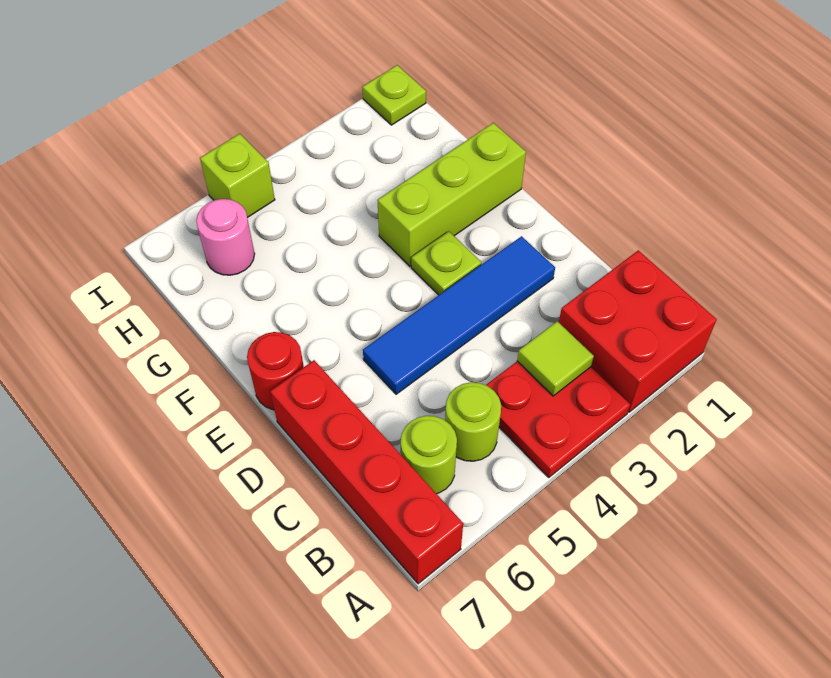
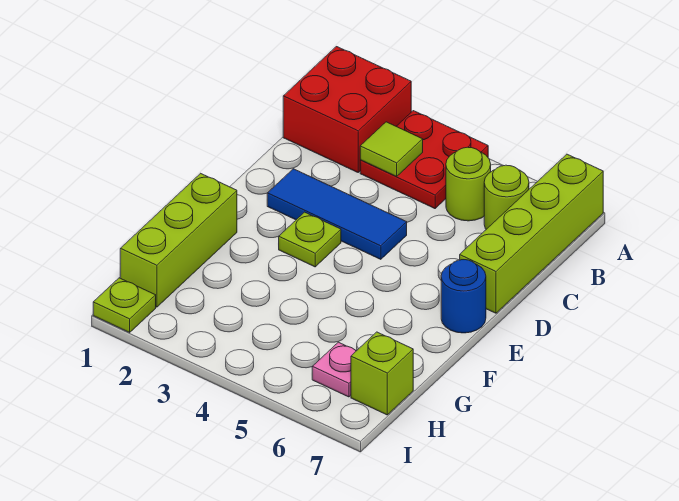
red 1x4 brick [270,360,463,584] -> lime 1x4 brick [460,154,603,313]
blue 1x4 tile [363,236,555,394] -> blue 1x3 tile [267,169,407,259]
red 1x1 round brick [247,332,304,410] -> blue 1x1 round brick [441,260,486,333]
lime 1x3 brick [377,123,526,266] -> lime 1x3 brick turned to [120,173,237,307]
pink 1x1 round brick [196,199,255,275] -> pink 1x1 plate [312,342,356,397]
lime 1x1 brick [200,134,275,218] -> lime 1x1 brick moved to [351,332,413,415]

